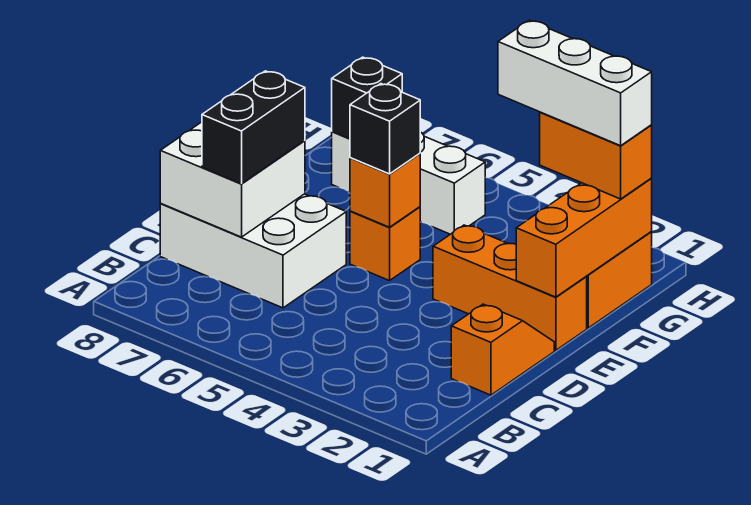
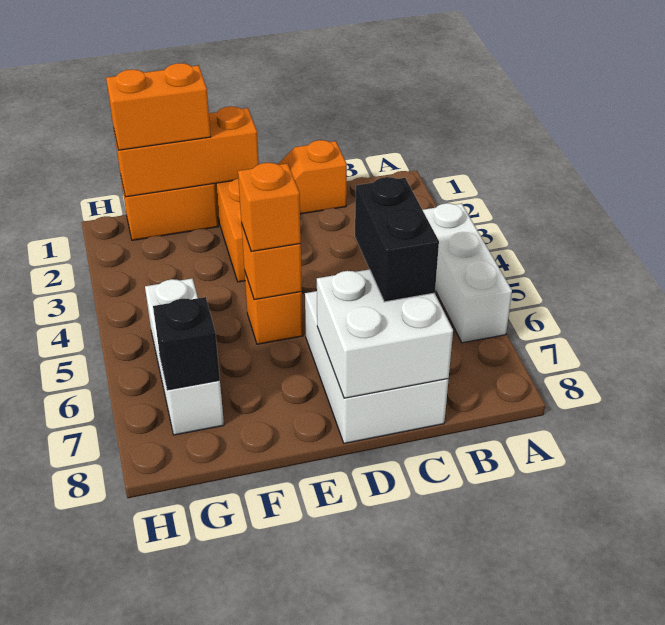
black 1x2 brick [202,71,305,184] -> black 1x2 brick turned to [355,177,439,302]
black 1x1 brick [350,84,420,174] -> orange 1x1 brick [238,163,301,251]
orange 1x2 brick [540,112,652,199] -> orange 1x2 brick turned to [106,63,211,150]
white 1x3 brick [498,20,652,146] -> white 1x3 brick moved to [423,203,512,343]

